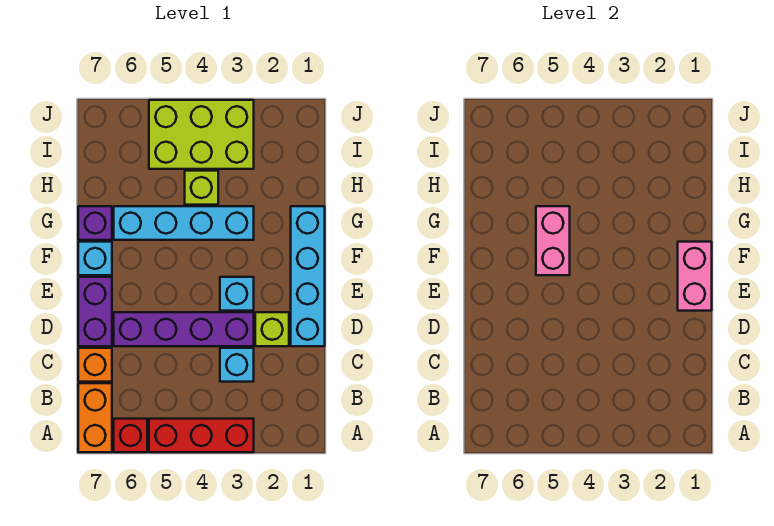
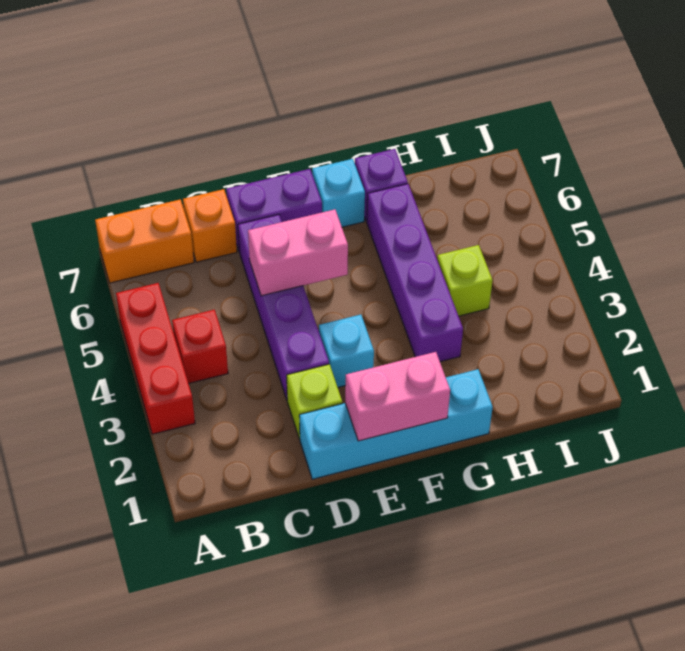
red 1x1 brick [114,419,147,452] -> red 1x1 brick moved to [172,310,228,383]
cyan 1x1 brick [220,348,254,382] -> none
pink 1x2 brick [536,206,570,275] -> pink 1x2 brick moved to [248,209,348,296]
cyan 1x4 brick [114,206,254,240] -> purple 1x4 brick [367,184,463,362]
lime 2x3 brick [149,100,254,169] -> none

